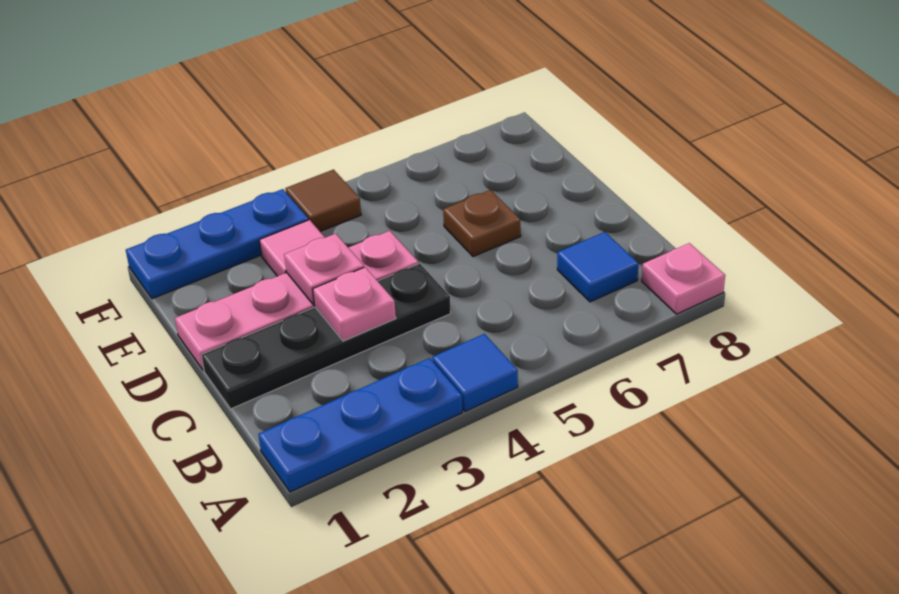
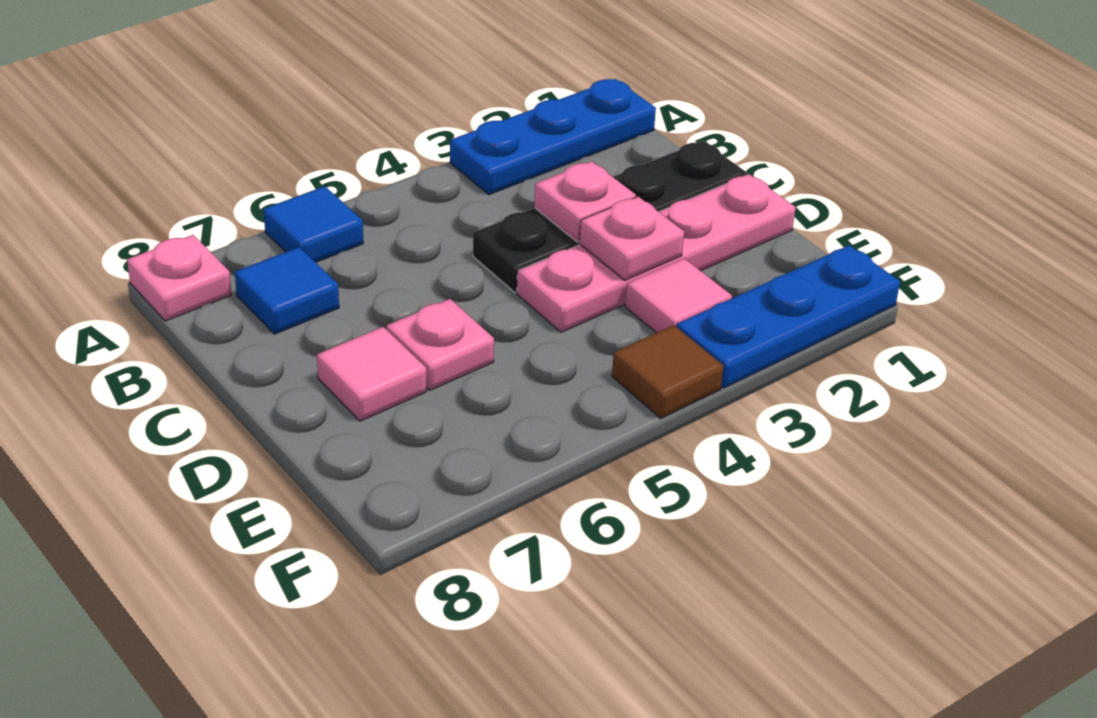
blue 1x1 tile [432,334,518,411] -> blue 1x1 tile moved to [263,186,363,262]
brown 1x1 plate [443,190,521,257] -> pink 1x1 plate [386,299,494,390]
none -> pink 1x1 tile [317,327,426,421]

